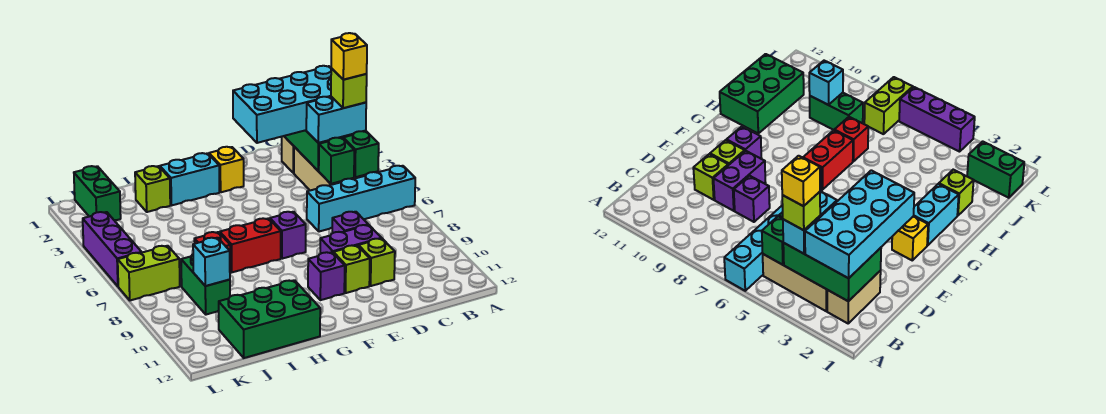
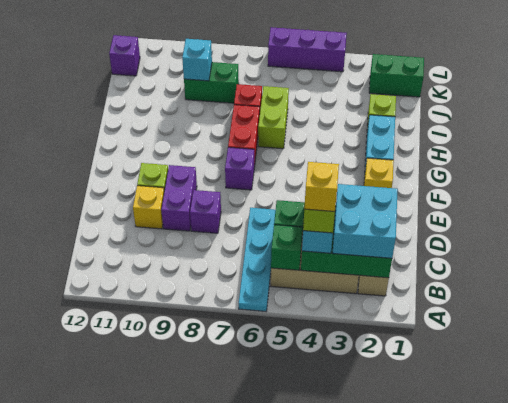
cyan 1x4 brick [307,166,415,232] -> cyan 1x4 plate [239,208,276,311]
cyan 2x4 brick [233,66,331,143] -> cyan 2x2 brick [333,184,398,258]
lime 1x1 brick [358,239,395,286] -> yellow 1x1 brick [133,186,164,229]
purple 1x1 brick [308,252,345,300] -> purple 1x1 brick moved to [109,35,140,76]
green 2x3 brick [219,280,320,358] -> none
lime 1x2 brick [118,246,180,300] -> lime 1x2 brick moved to [258,86,289,149]

